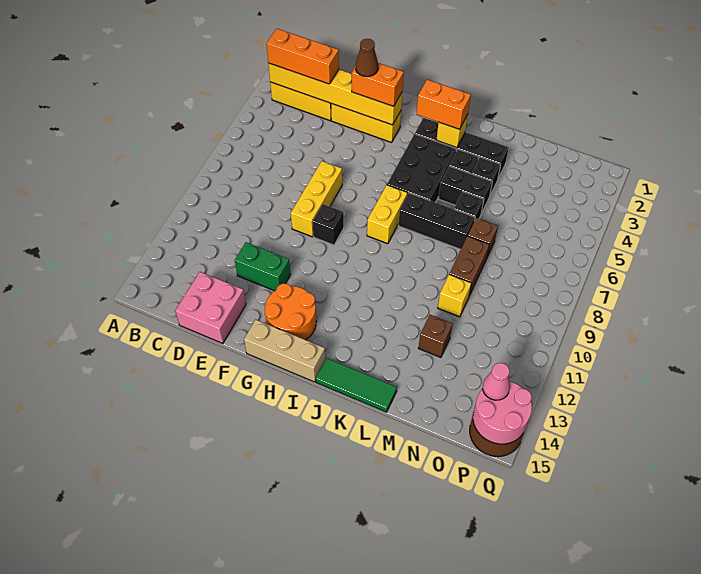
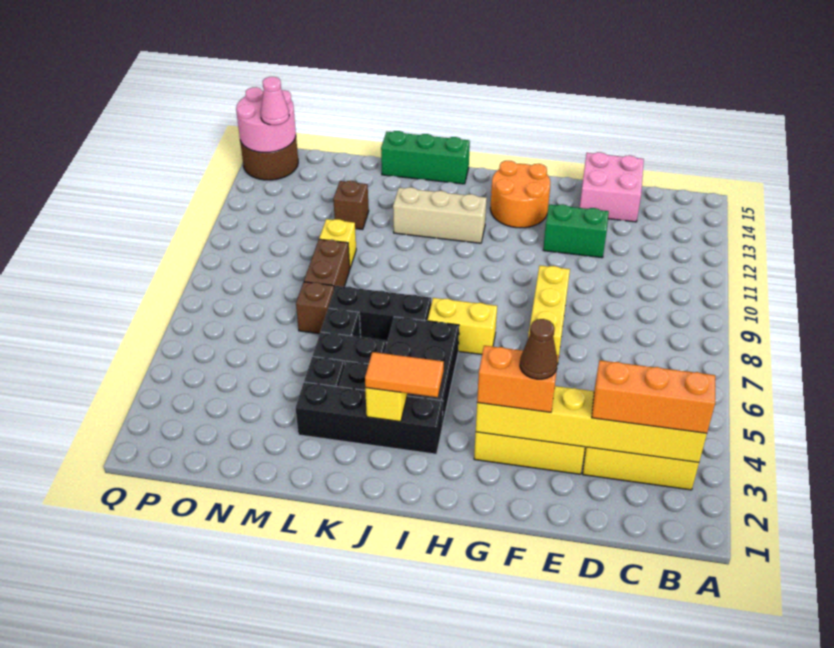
black 1x1 brick [313,204,344,245] -> none
tan 1x3 brick [244,320,325,382] -> tan 1x3 brick moved to [393,187,487,243]
orange 1x2 brick [417,80,471,129] -> orange 1x2 tile [365,352,444,397]
yellow 1x2 brick [367,185,408,244] -> yellow 1x2 brick turned to [428,298,497,355]
green 1x3 tile [316,358,397,412] -> green 1x3 brick [381,131,470,184]

